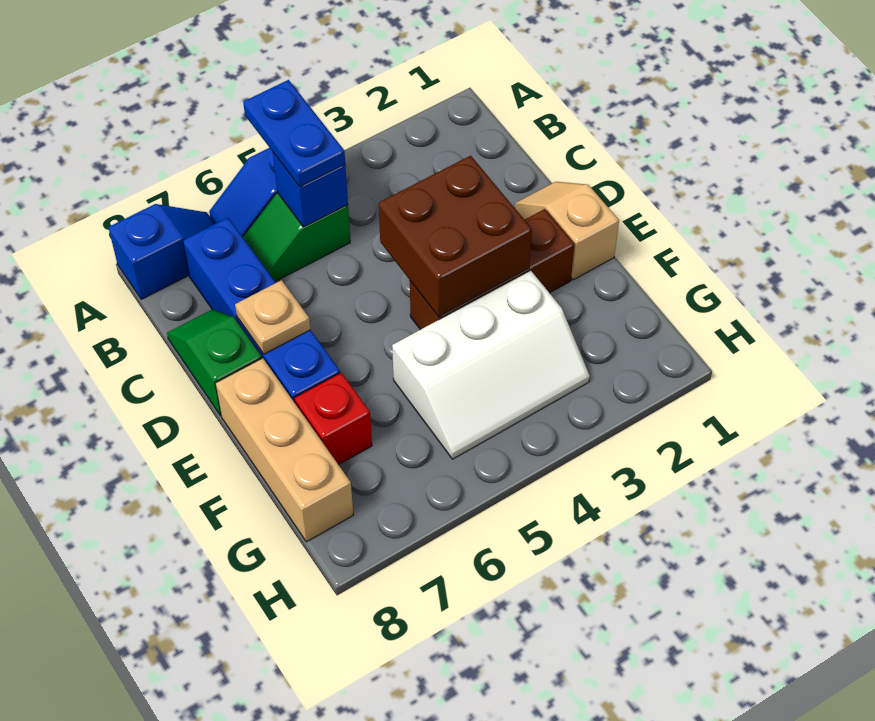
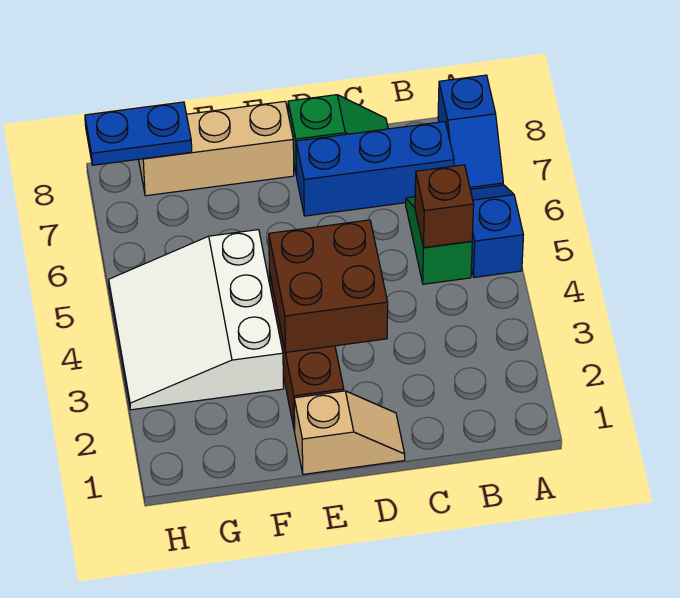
blue 1x2 plate [243,80,345,187] -> blue 1x2 plate moved to [85,102,192,165]
blue 1x1 brick [273,153,348,227] -> brown 1x1 brick [415,165,474,248]
blue 1x4 brick [183,218,340,403] -> blue 1x3 brick [296,122,454,216]
tan 1x1 plate [235,280,310,354] -> none
white 2x3 slope [392,270,590,459] -> white 3x3 slope [109,230,284,410]
red 1x1 brick [294,373,372,465] -> none

